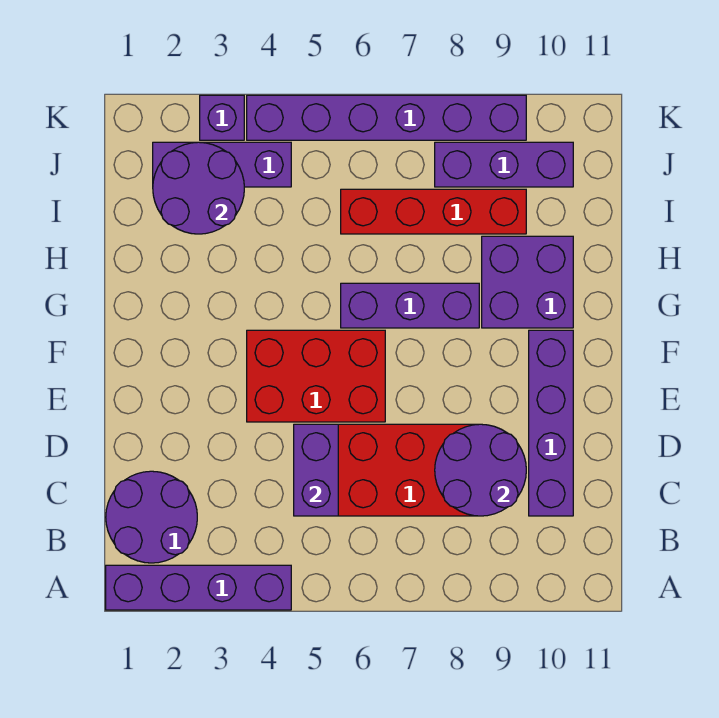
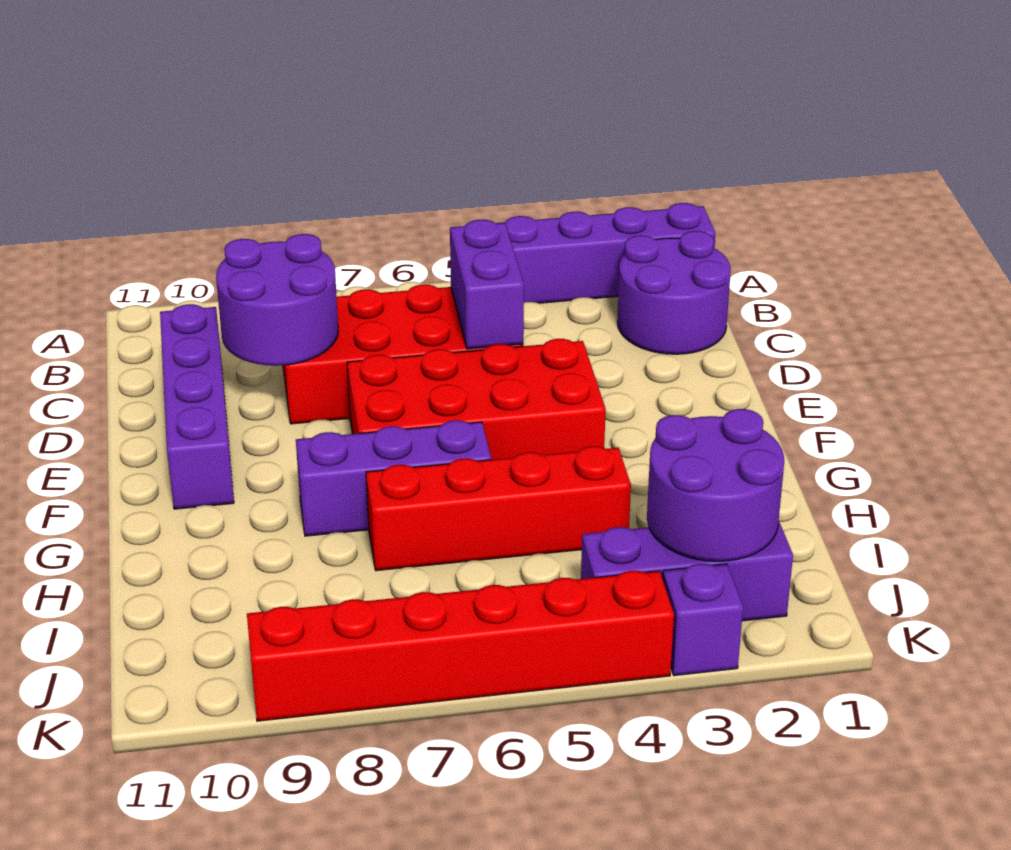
red 2x3 brick [247,330,385,422] -> red 2x4 brick [347,339,606,460]
purple 2x2 brick [482,236,573,328] -> none
red 1x4 brick [341,189,526,234] -> red 1x4 brick moved to [366,446,631,571]
purple 1x3 brick [435,142,573,187] -> none
purple 1x6 brick [247,95,526,140] -> red 1x6 brick [247,571,674,721]

